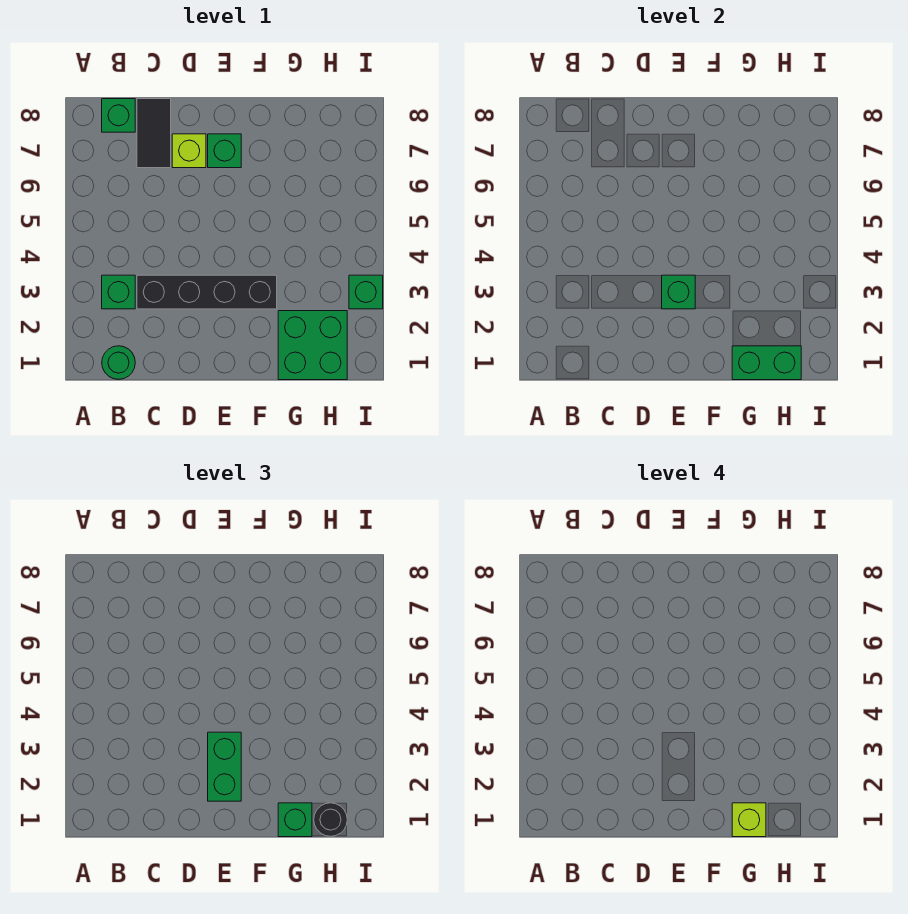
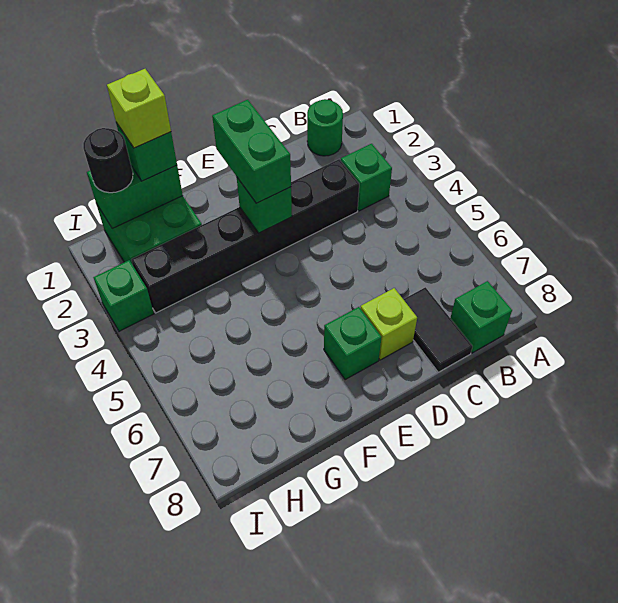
black 1x4 brick [137,275,277,309] -> black 1x6 brick [131,159,359,313]

